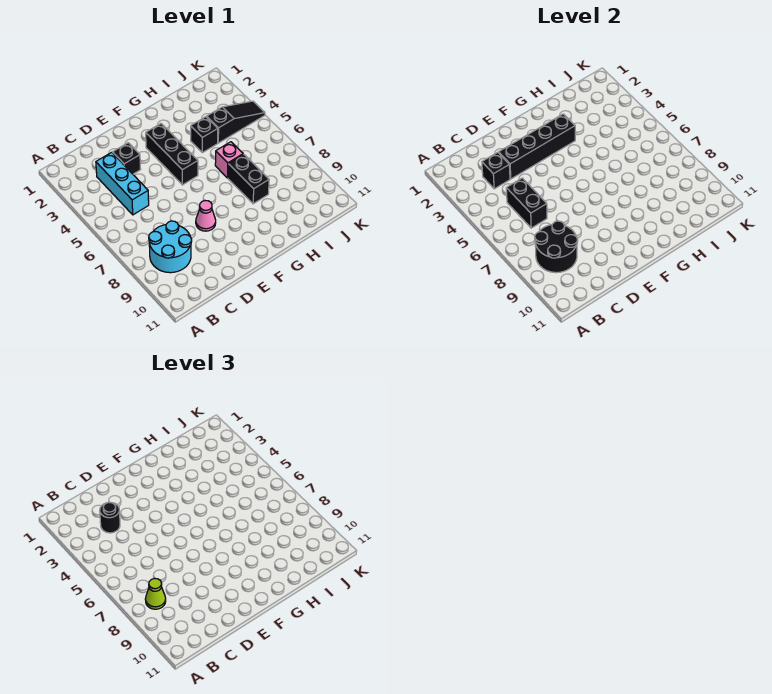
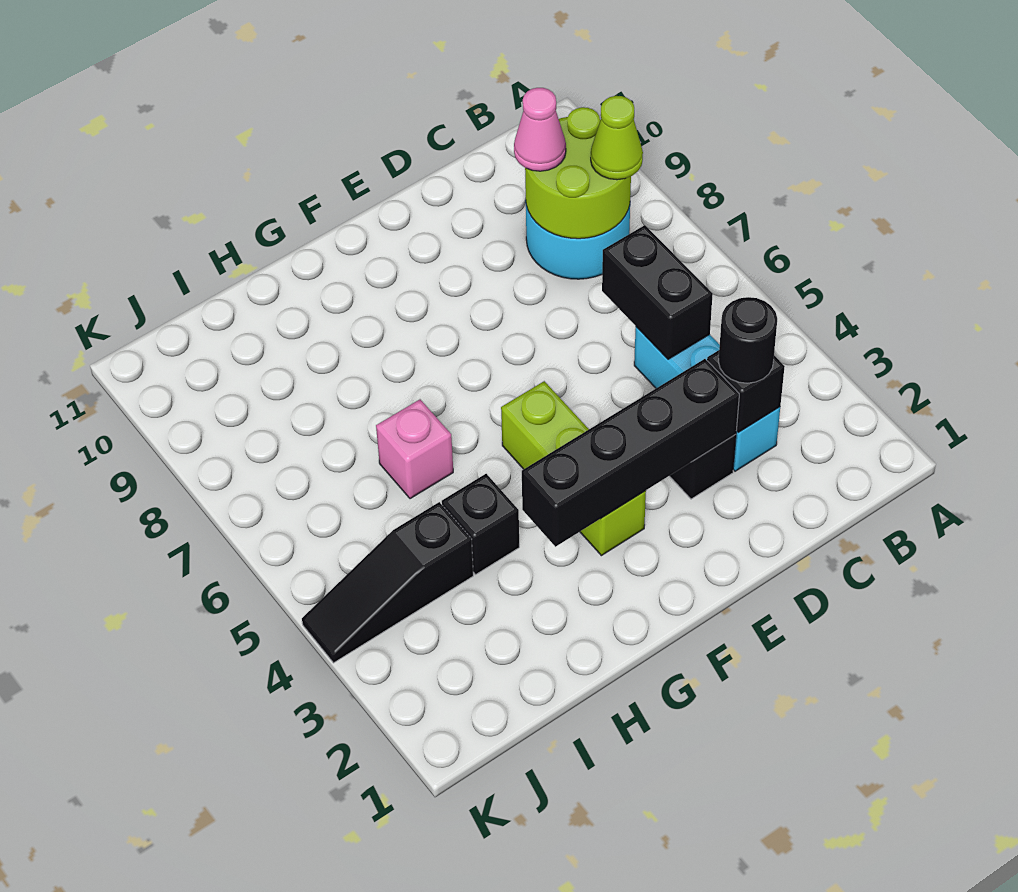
black 2x2 round brick [535,221,578,273] -> lime 2x2 round brick [525,107,631,239]
pink 1x1 cone [196,201,216,231] -> pink 1x1 cone moved to [514,88,566,171]
black 1x3 brick [146,124,198,185] -> lime 1x3 brick [501,381,646,556]
black 1x2 brick [228,154,269,204] -> none

